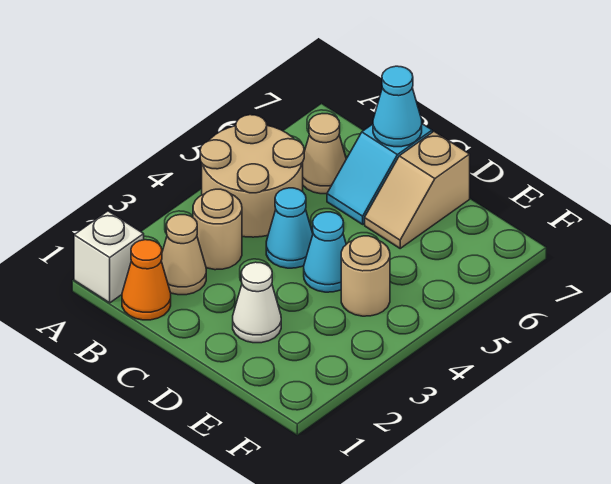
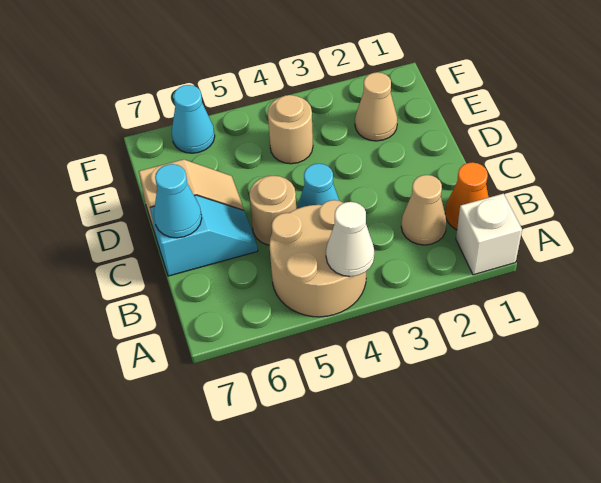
tan 1x1 round brick [193,189,242,270] -> tan 1x1 round brick moved to [249,176,296,245]
tan 1x1 cone [303,114,346,194] -> tan 1x1 cone moved to [355,72,398,141]
white 1x1 cone [233,262,281,343] -> white 1x1 cone moved to [326,202,374,276]
cyan 1x1 cone [304,212,346,292] -> cyan 1x1 cone moved to [172,85,215,153]

